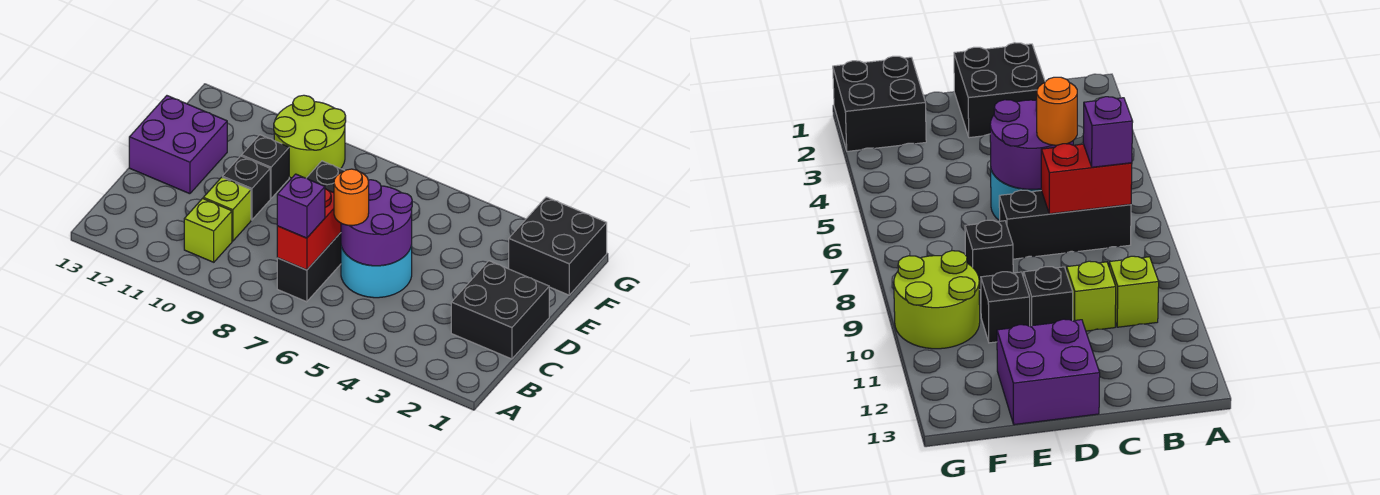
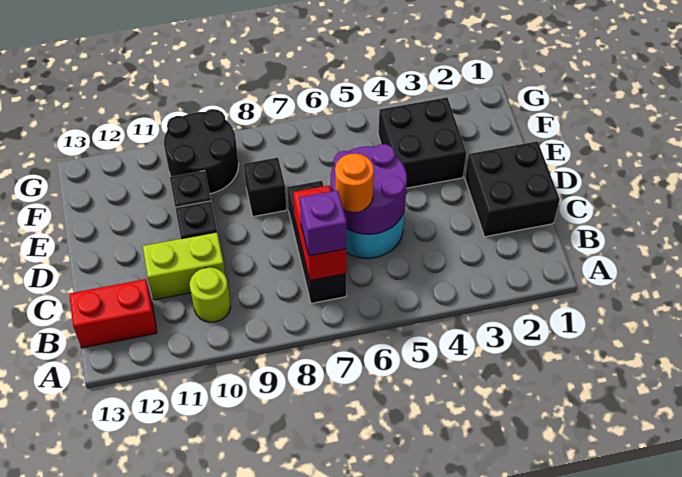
lime 1x1 brick [184,199,232,262] -> lime 1x1 round brick [190,268,231,322]
none -> red 1x2 brick [69,279,157,348]
lime 1x1 brick [203,177,251,241] -> lime 1x2 brick [143,232,225,300]
purple 2x2 brick [129,96,227,194] -> none
black 2x2 brick [509,197,607,295] -> black 2x2 brick moved to [378,97,466,188]
lime 2x2 round brick [274,95,346,178] -> black 2x2 round brick [164,110,239,194]

